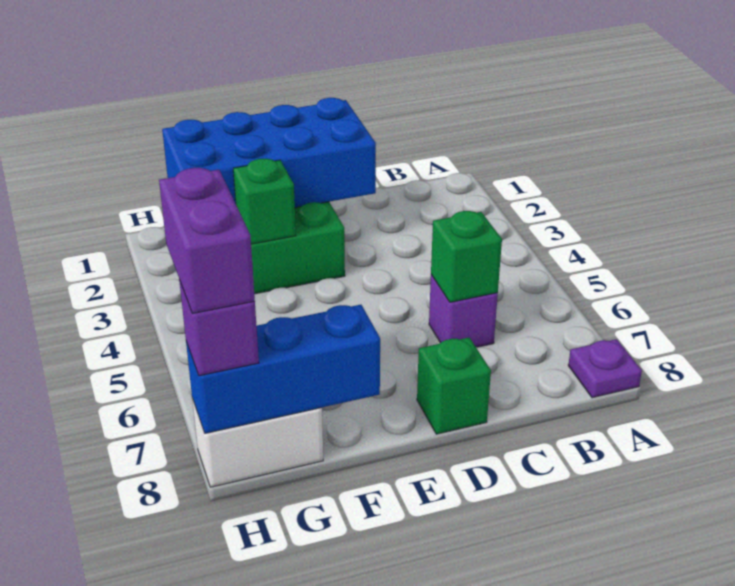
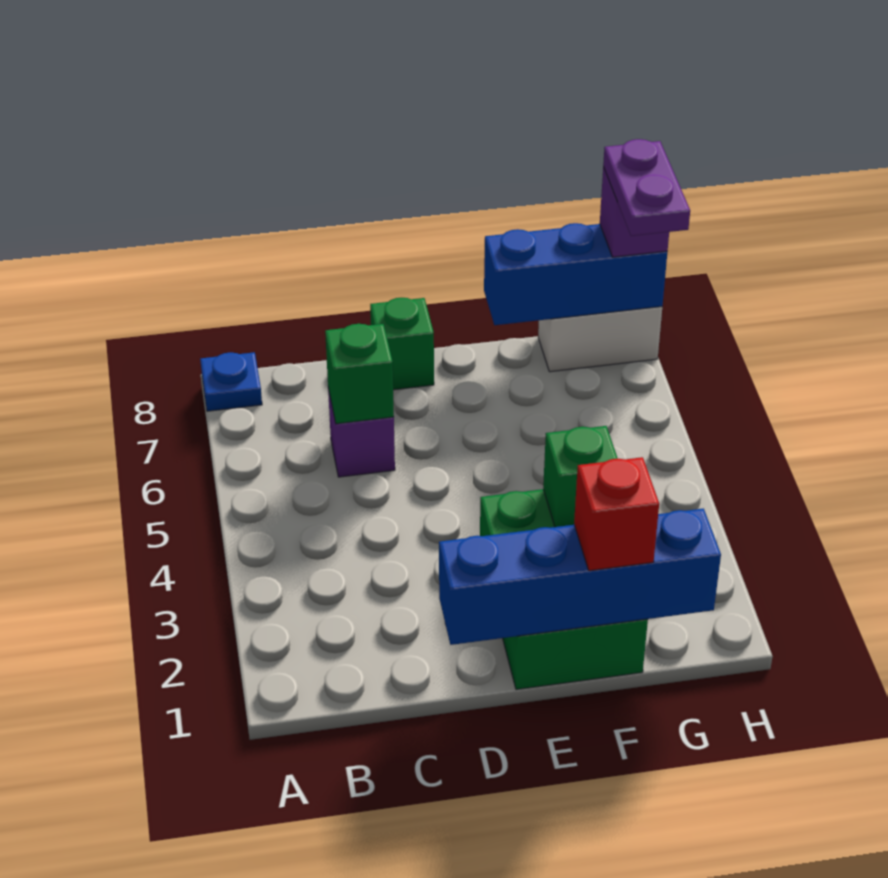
purple 1x1 plate [568,339,642,398] -> blue 1x1 plate [200,352,262,411]
blue 2x4 brick [162,98,376,208] -> blue 1x4 brick [439,509,721,645]
none -> red 1x1 brick [574,457,659,571]
purple 1x2 brick [159,168,255,313] -> purple 1x2 plate [603,139,690,236]

